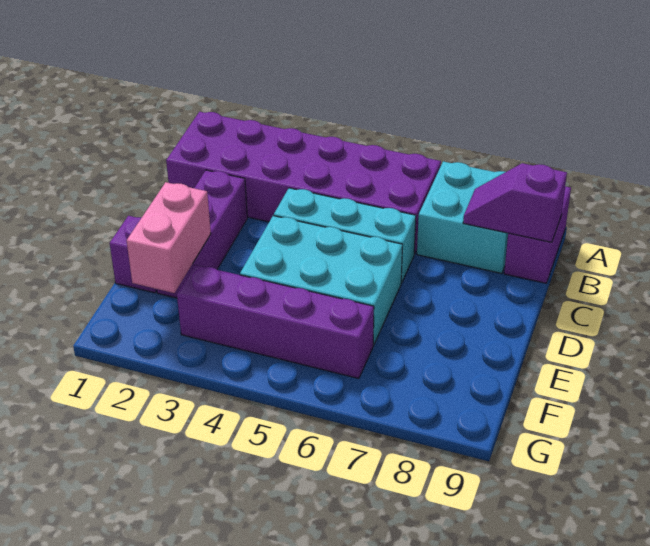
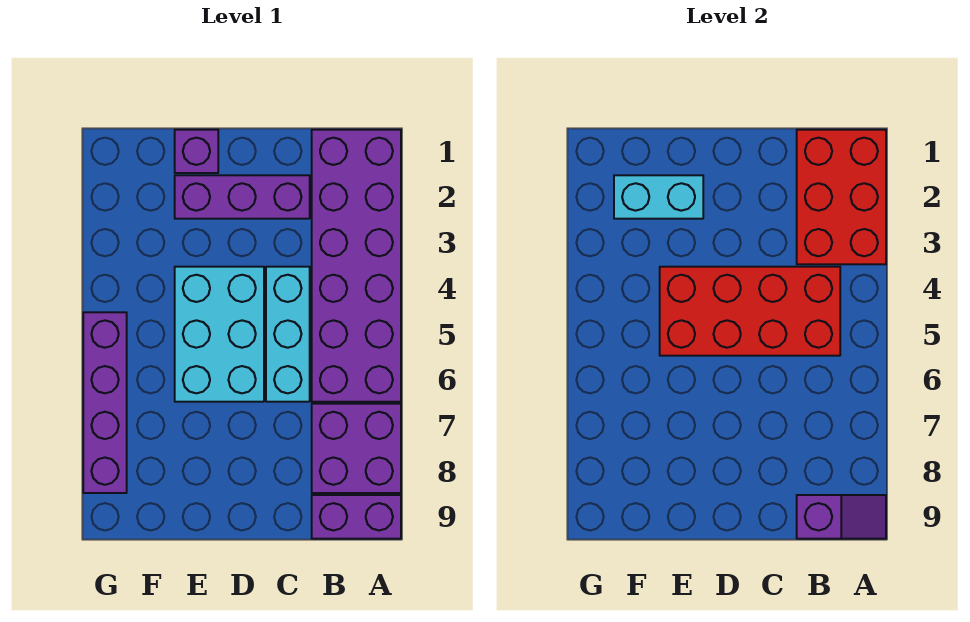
none -> red 2x3 brick [797,130,886,264]
cyan 2x2 brick [417,161,508,274] -> purple 2x2 brick [312,404,401,493]
none -> red 2x4 brick [660,267,840,356]
purple 1x2 slope [463,163,567,242] -> purple 1x2 slope turned to [797,495,886,539]
pink 1x2 brick [127,182,211,293] -> cyan 1x2 brick [614,175,703,219]
purple 1x4 brick [177,265,374,379] -> purple 1x4 brick moved to [83,312,127,493]

